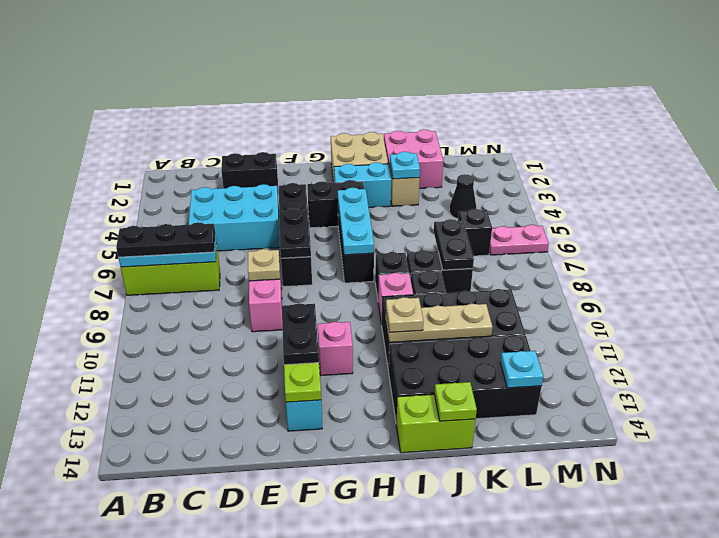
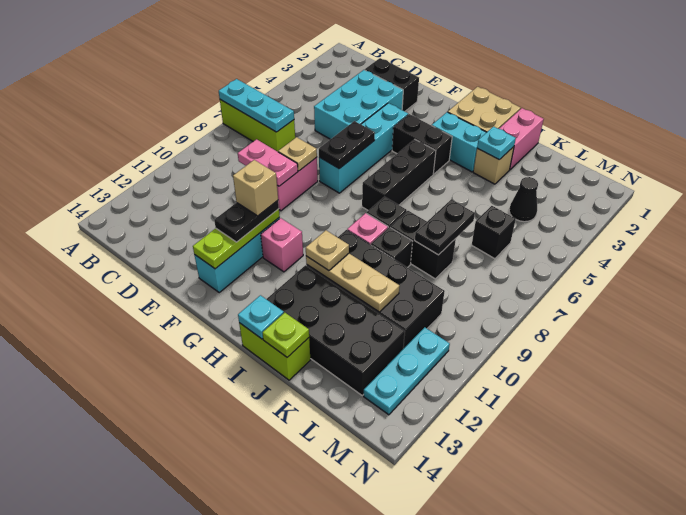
black 1x3 plate [116,222,215,257] -> none
cyan 2x3 brick [189,184,280,251] -> cyan 2x3 brick turned to [314,70,403,139]
black 1x4 brick [279,183,312,287] -> cyan 1x4 brick [319,103,408,193]
none -> tan 1x1 brick [233,160,278,216]
cyan 1x3 plate [338,188,374,255] -> cyan 1x3 plate moved to [364,327,450,415]
pink 2x2 brick [384,130,444,188] -> pink 1x2 brick [499,108,544,170]
cyan 1x1 plate [500,351,543,388] -> cyan 1x1 plate moved to [238,295,284,339]
pink 1x2 plate [489,225,549,255] -> pink 1x2 plate moved to [238,139,298,186]

